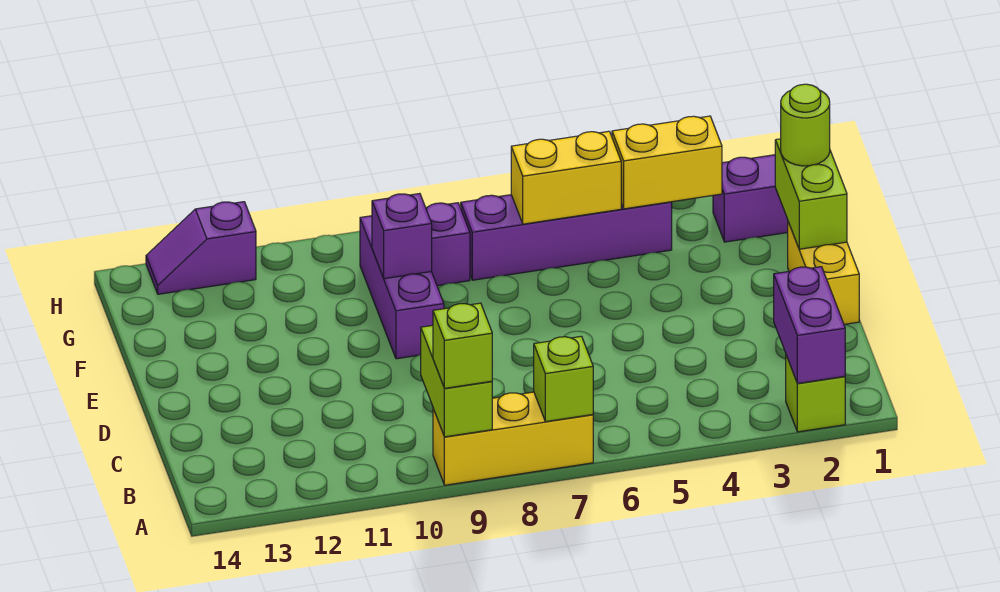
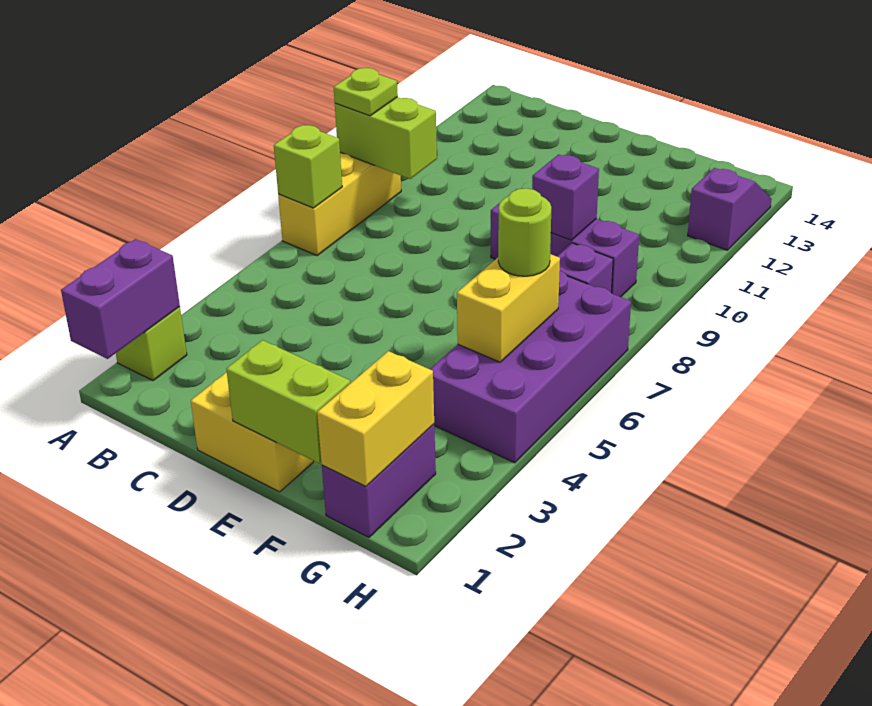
purple 1x2 brick [774,267,845,383] -> purple 1x2 brick turned to [61,239,180,359]
lime 1x1 brick [433,303,492,388] -> lime 1x1 plate [334,68,398,116]
lime 1x1 round brick [781,84,830,166] -> lime 1x1 round brick moved to [498,188,551,276]
yellow 1x2 brick [612,116,722,209] -> yellow 1x2 brick moved to [317,351,434,486]
purple 1x4 brick [461,195,672,280] -> purple 2x4 brick [430,271,631,463]

